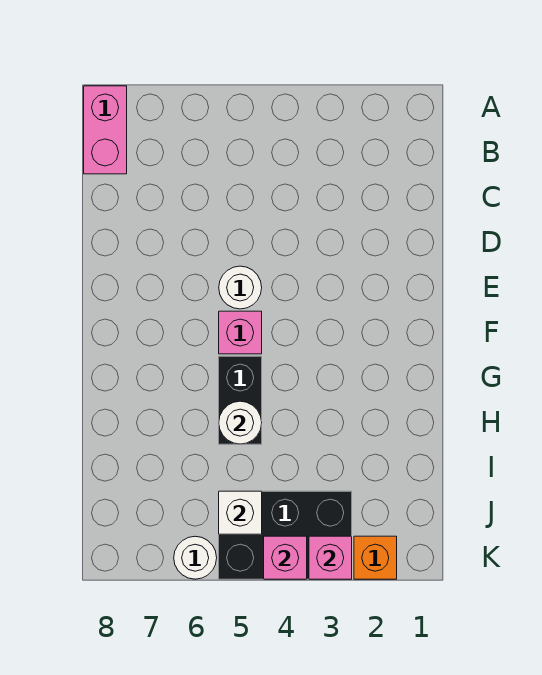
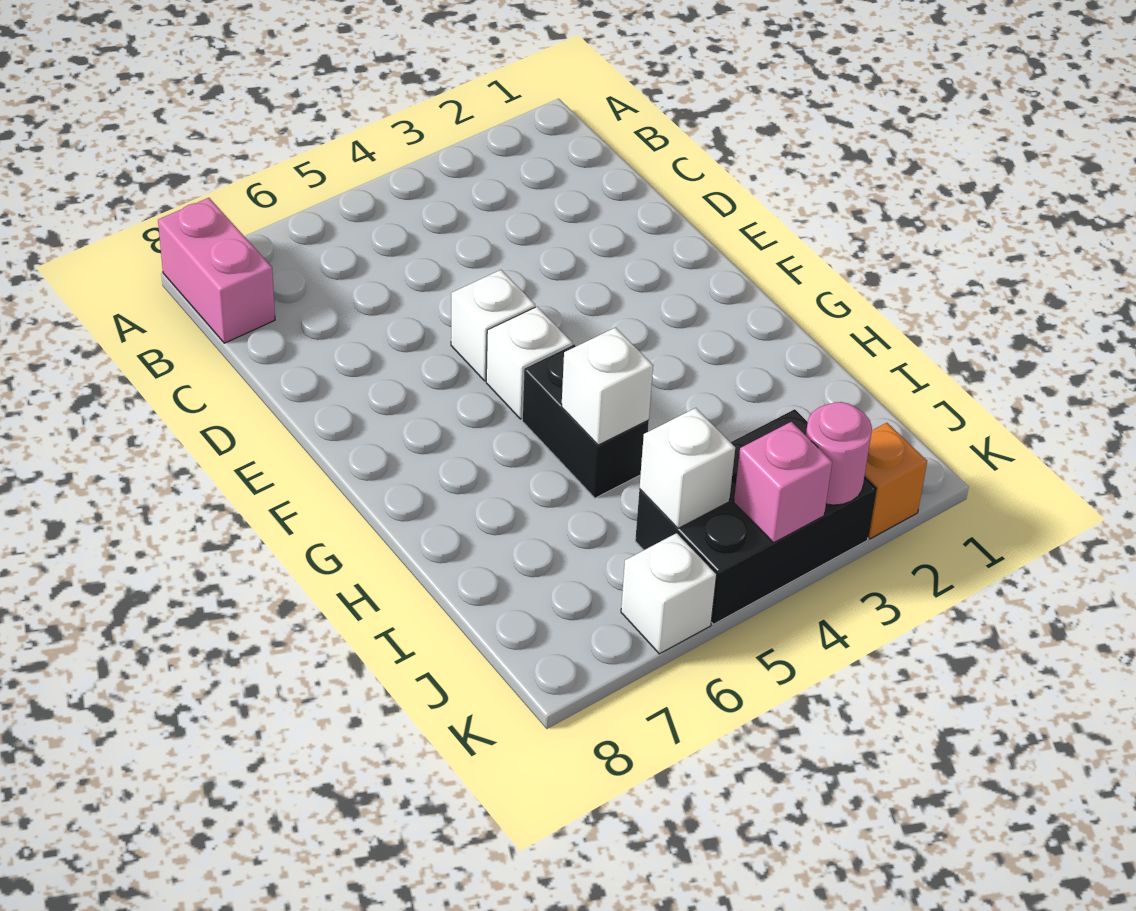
white 1x1 round brick [219,266,262,309] -> white 1x1 brick [451,270,535,381]
pink 1x1 brick [219,311,262,354] -> white 1x1 brick [486,307,572,419]
white 1x1 round brick [219,401,262,444] -> white 1x1 brick [561,328,653,445]
pink 1x1 brick [309,536,352,579] -> pink 1x1 round brick [806,402,872,505]
white 1x1 round brick [174,536,217,579] -> white 1x1 brick [621,533,717,654]

